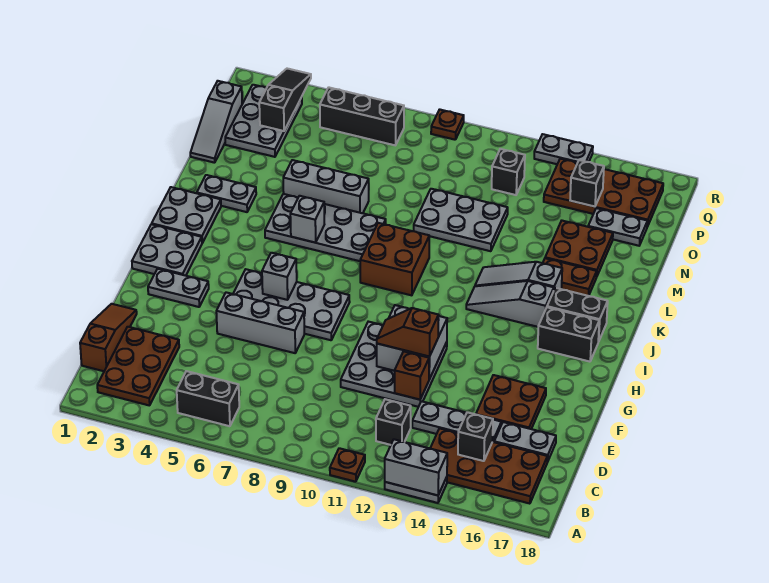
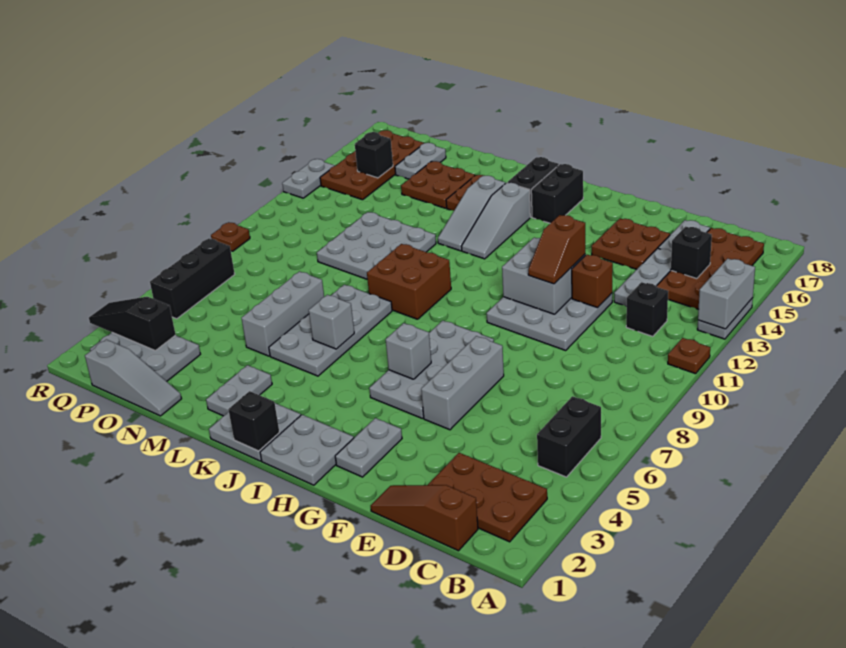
grey 2x3 plate [414,189,508,251] -> grey 3x3 plate [317,212,436,279]
black 1x1 brick [492,149,525,195] -> black 1x1 brick moved to [228,391,279,451]

